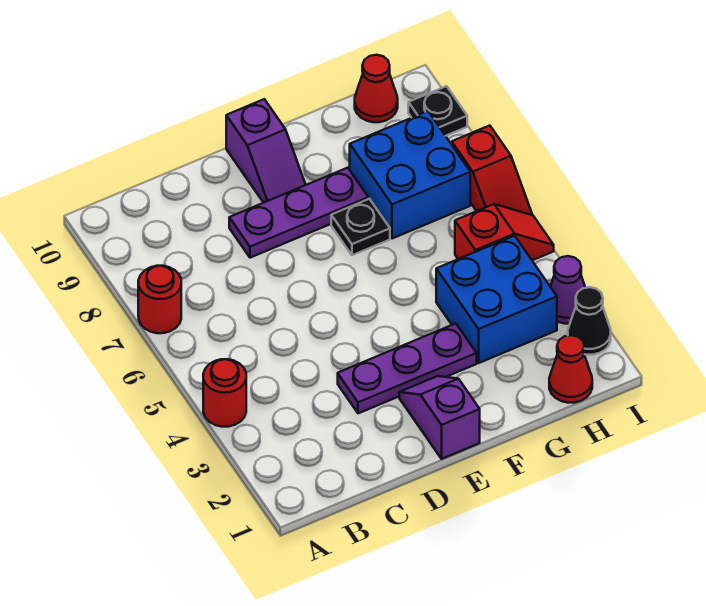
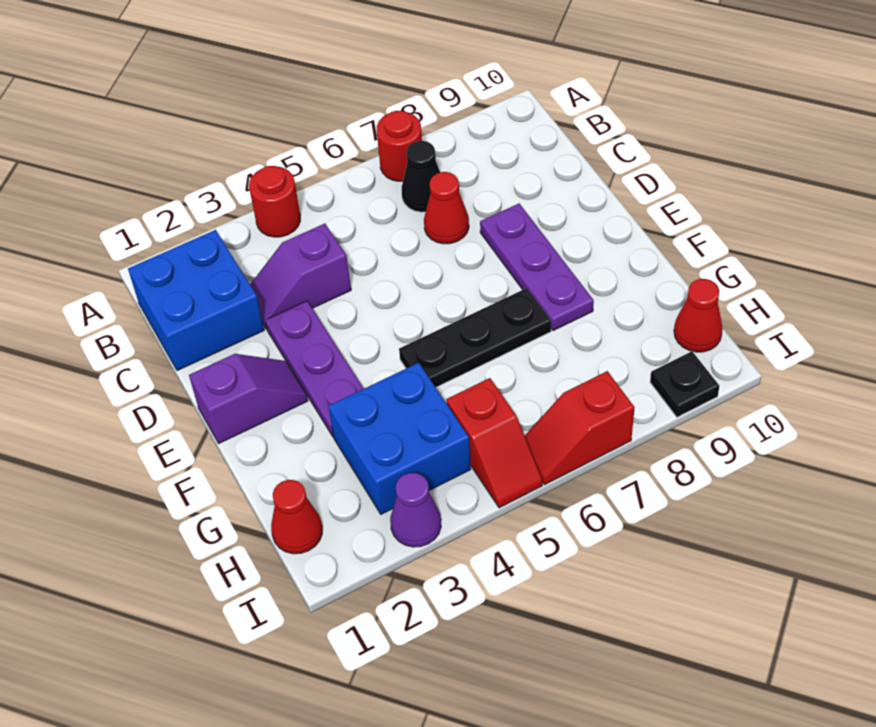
none -> red 1x1 cone [424,172,469,244]
purple 1x2 slope [226,99,306,203] -> purple 1x2 slope moved to [250,224,351,329]
black 1x1 plate [331,199,390,255] -> black 1x3 plate [399,288,551,387]
blue 2x2 brick [350,111,470,238] -> blue 2x2 brick moved to [128,230,264,371]
black 1x1 cone [568,287,611,355] -> black 1x1 cone moved to [402,141,440,212]

